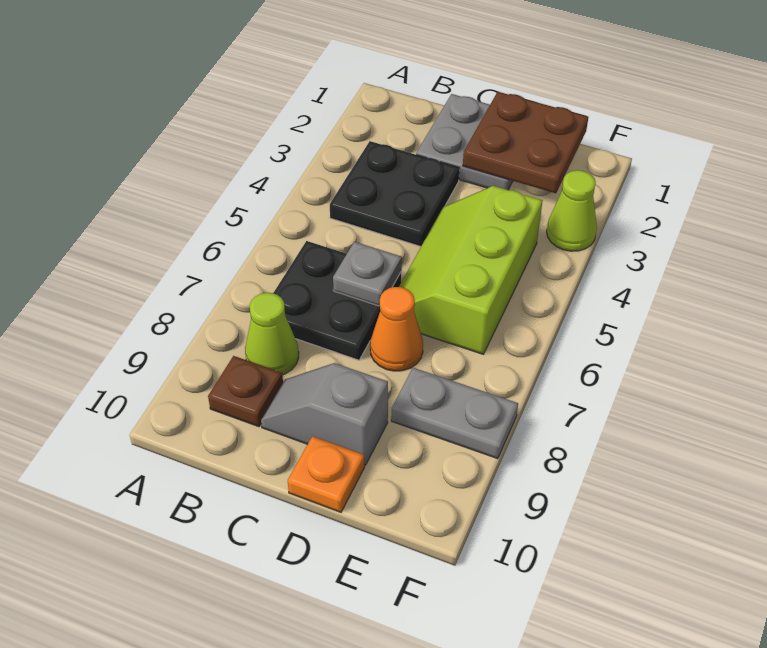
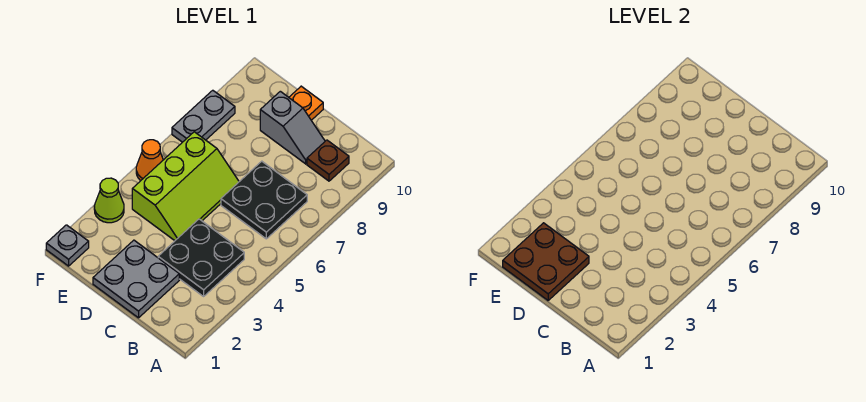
lime 1x1 cone [245,293,299,375] -> none
grey 1x1 plate [333,242,402,306] -> grey 1x1 plate moved to [46,225,89,266]
orange 1x1 cone [370,287,423,371] -> orange 1x1 cone moved to [136,140,163,181]
grey 1x2 plate [391,368,518,459] -> grey 1x2 plate turned to [172,90,235,142]

